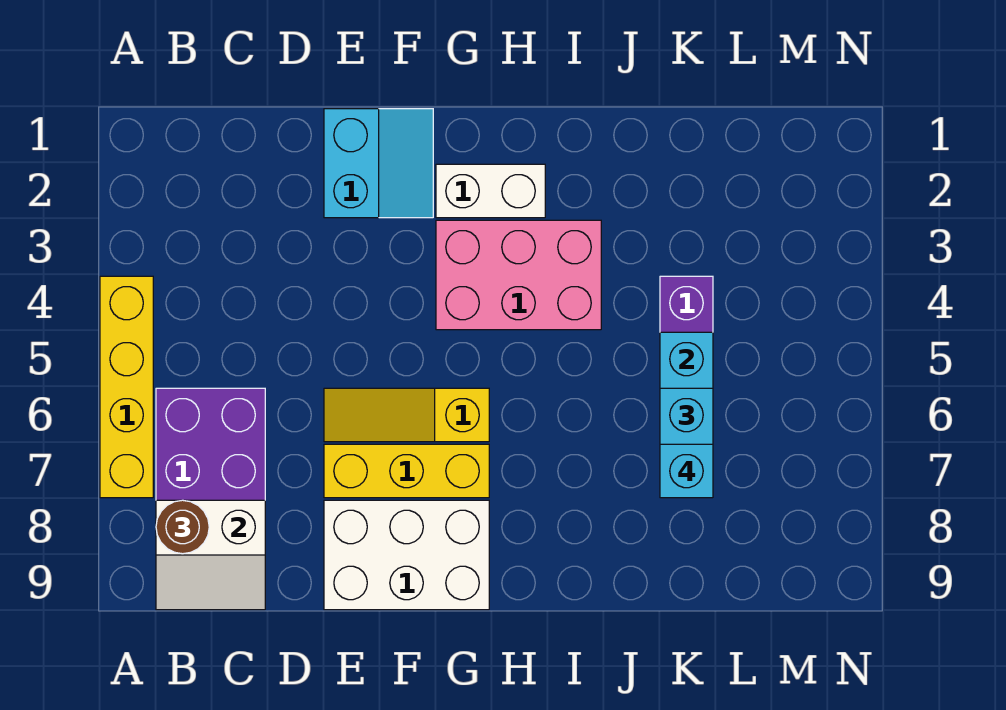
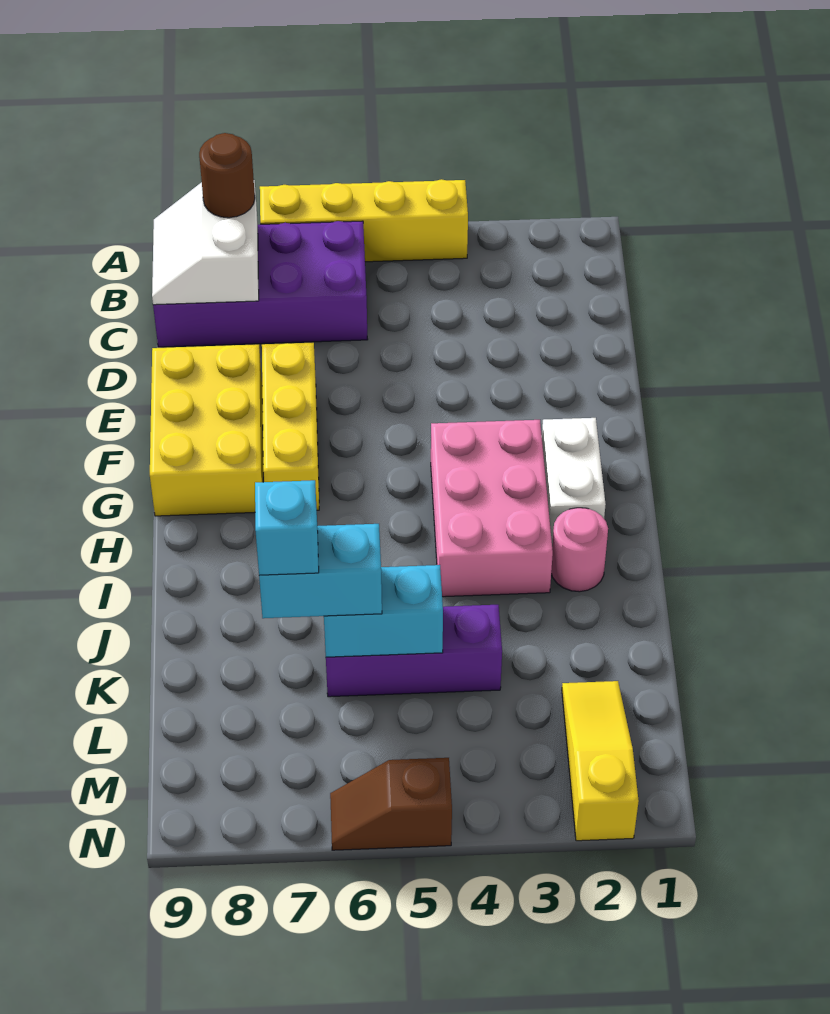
cyan 2x2 slope [324,109,433,218] -> none
yellow 1x3 slope [324,388,489,442] -> yellow 1x3 slope moved to [562,681,639,841]
white 2x3 brick [324,500,489,610] -> yellow 2x3 brick [150,344,263,516]
none -> pink 1x1 round brick [551,508,608,592]
none -> brown 1x2 slope [330,758,452,850]

